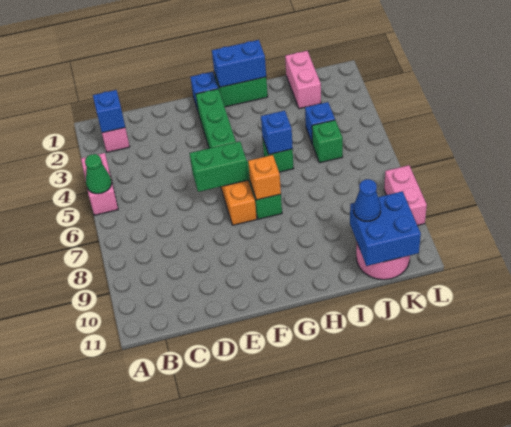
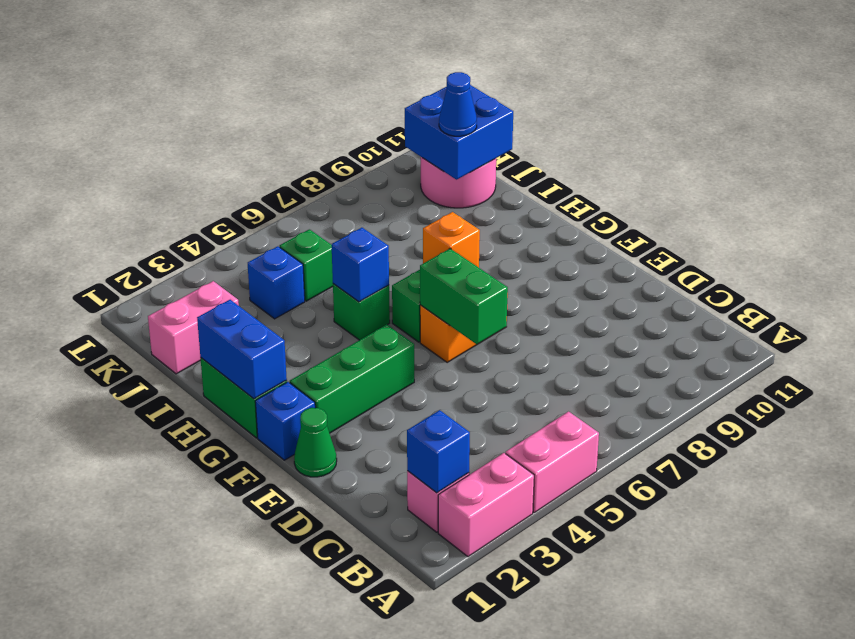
green 1x1 cone [85,154,112,194] -> green 1x1 cone moved to [294,408,337,477]
pink 1x2 brick [384,165,427,225] -> pink 1x2 brick moved to [438,453,534,557]

